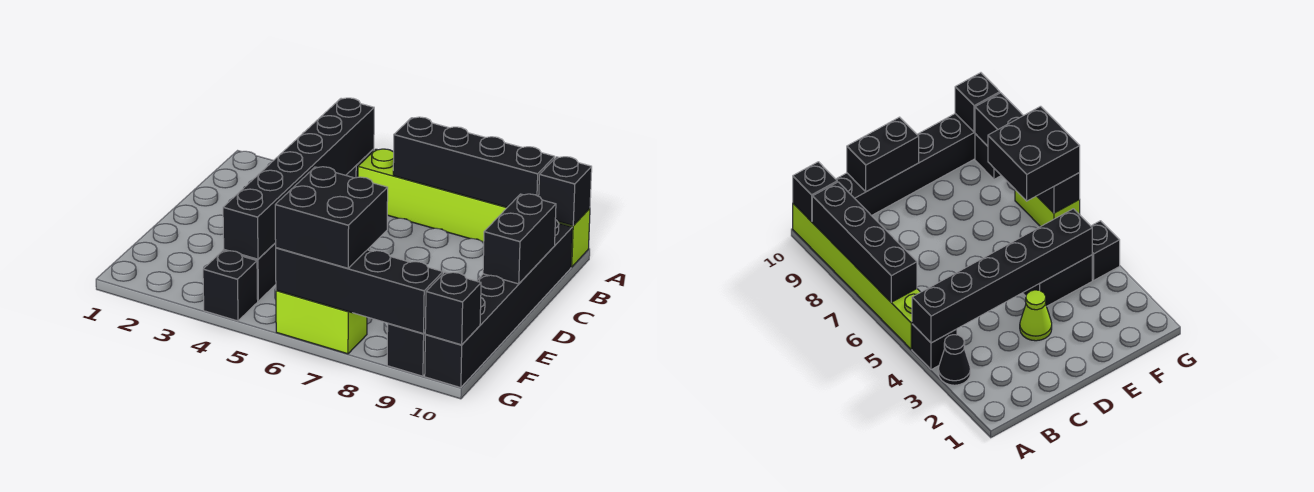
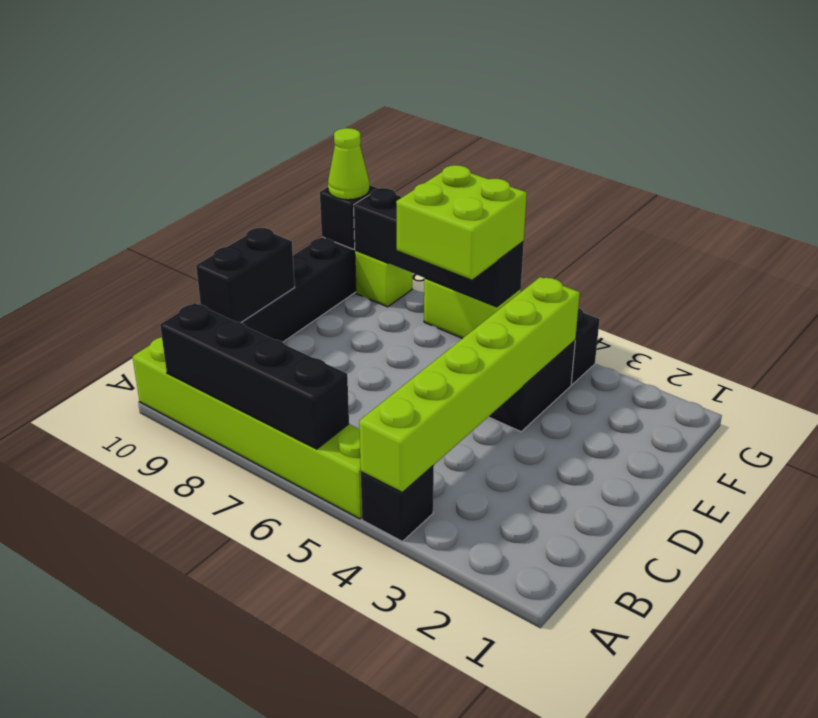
black 1x1 cone [938,335,970,385] -> none
black 1x6 brick [223,98,374,259] -> lime 1x6 brick [359,277,580,493]
black 1x1 brick [539,157,592,226] -> none
lime 1x1 cone [1020,290,1052,341] -> lime 1x1 cone moved to [328,128,370,200]
black 2x2 brick [275,167,388,268] -> lime 2x2 brick [396,165,527,279]
black 1x1 brick [387,323,426,376] -> lime 1x1 brick [355,250,412,307]

